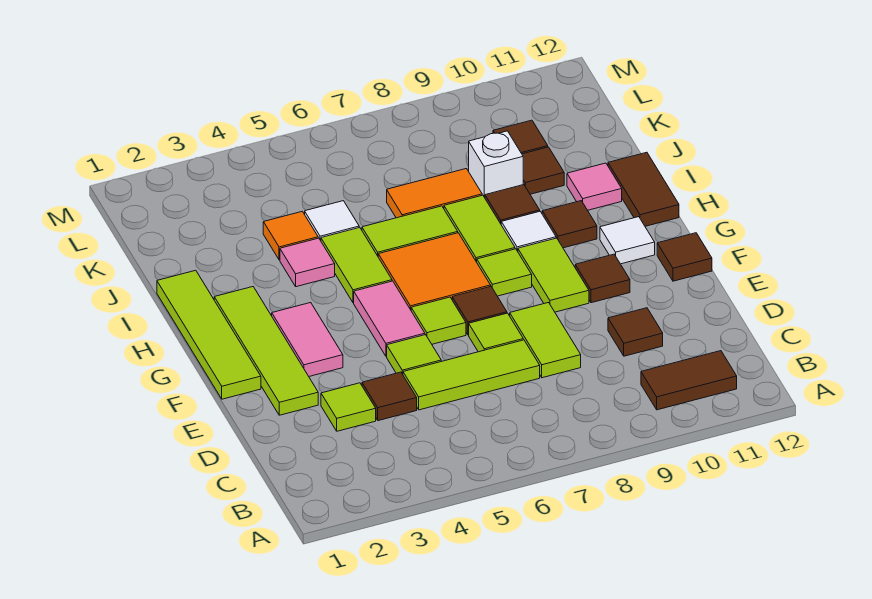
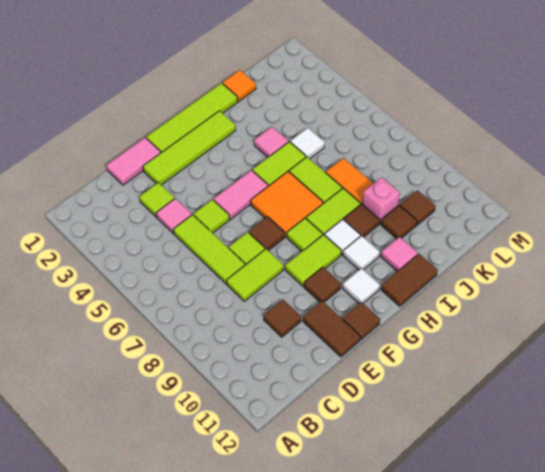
brown 1x2 tile [641,351,737,410] -> brown 1x2 tile moved to [303,301,360,357]
brown 1x1 tile [362,372,417,421] -> pink 1x1 tile [156,198,192,233]
pink 1x2 tile [272,303,343,376] -> pink 1x2 tile moved to [106,137,161,185]
lime 1x1 tile [411,297,466,344] -> none
brown 1x1 tile [542,201,597,248] -> white 1x1 tile [343,236,380,270]
orange 1x1 tile [263,211,318,260] -> orange 1x1 tile moved to [223,70,256,102]
white 1x1 brick [469,131,523,198] -> pink 1x1 brick [362,177,400,224]

